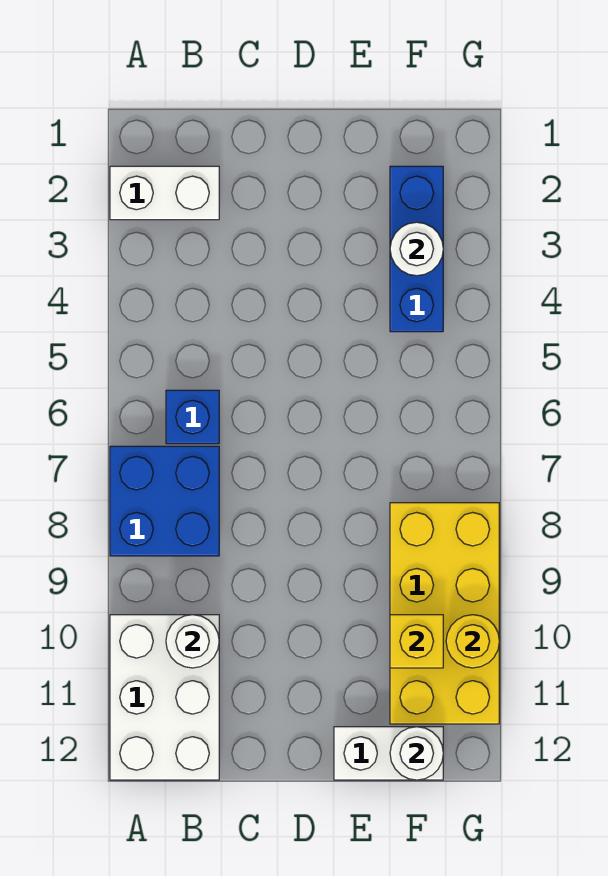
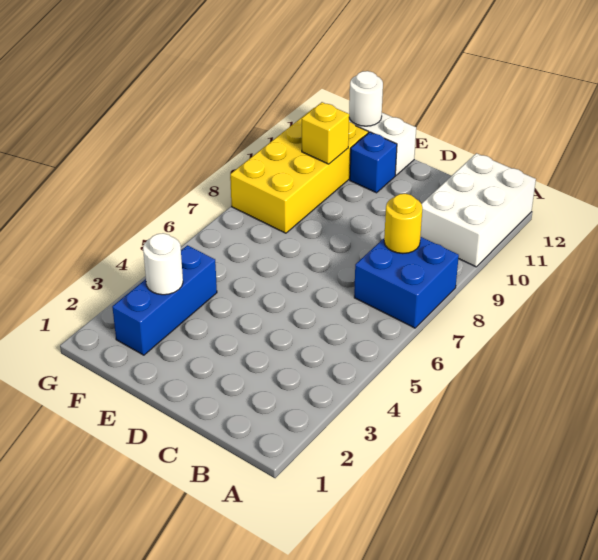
white 1x2 brick [110,166,219,220] -> none
blue 1x1 brick [166,390,219,444] -> blue 1x1 brick moved to [350,132,397,193]
white 1x1 round brick [166,615,219,668] -> none
yellow 1x1 round brick [446,615,499,668] -> yellow 1x1 round brick moved to [384,194,423,254]

